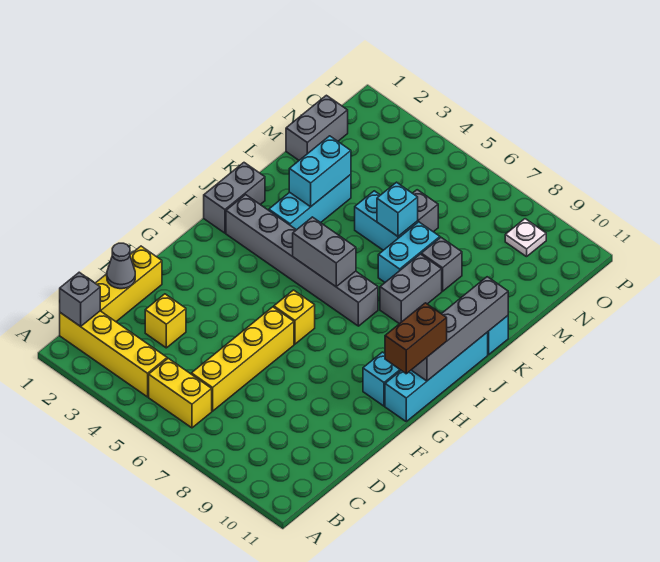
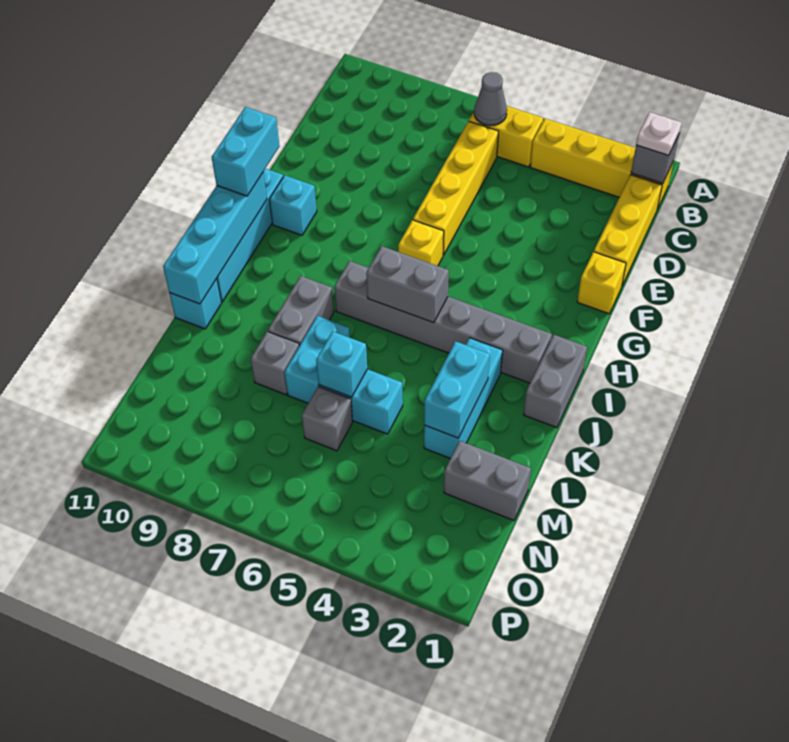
grey 1x1 cone [107,243,135,289] -> grey 1x1 cone moved to [474,72,507,126]
yellow 1x1 brick [145,294,186,348] -> yellow 1x1 brick moved to [577,252,626,314]
brown 1x2 brick [385,303,447,374] -> cyan 1x2 brick [212,107,280,196]
grey 1x4 brick [412,277,508,381] -> cyan 1x4 brick [163,173,267,304]
grey 1x2 brick [286,95,348,160] -> grey 1x2 brick turned to [444,441,531,520]
white 1x1 plate [505,219,546,257] -> white 1x1 plate moved to [636,112,682,156]

